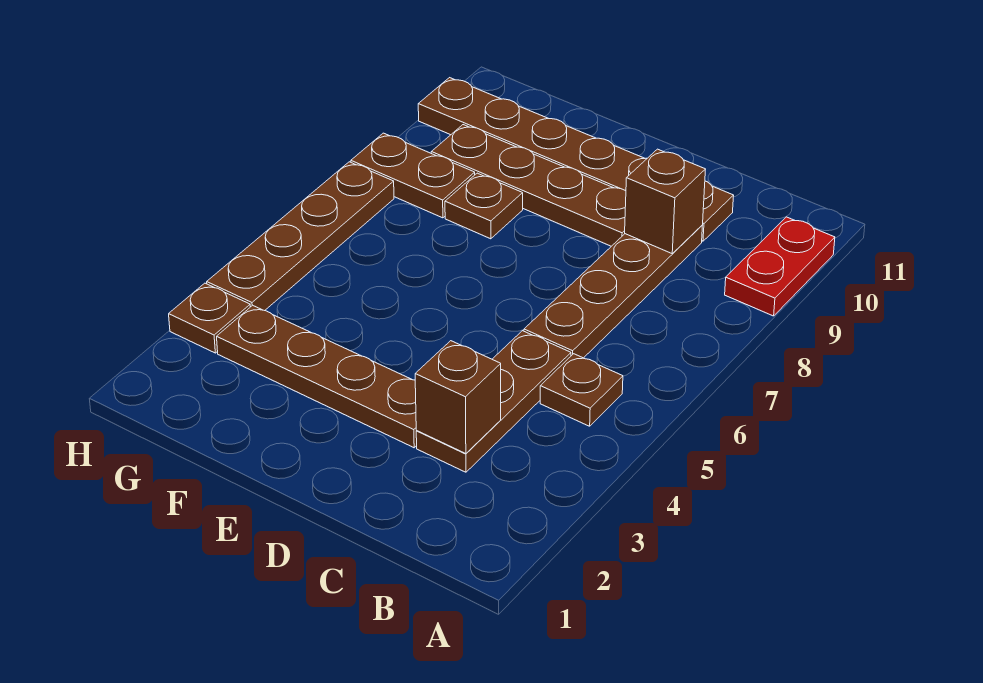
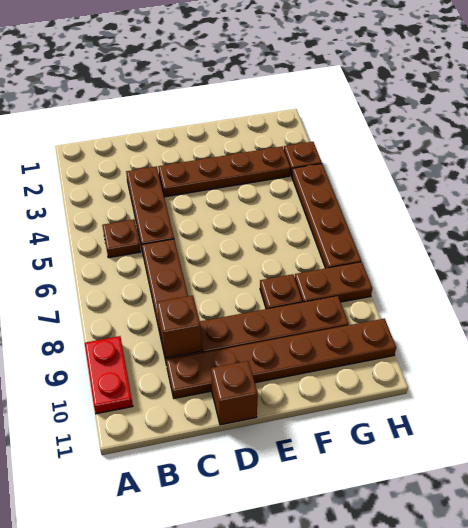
brown 1x1 brick [415,341,501,454] -> brown 1x1 brick moved to [211,361,258,425]

